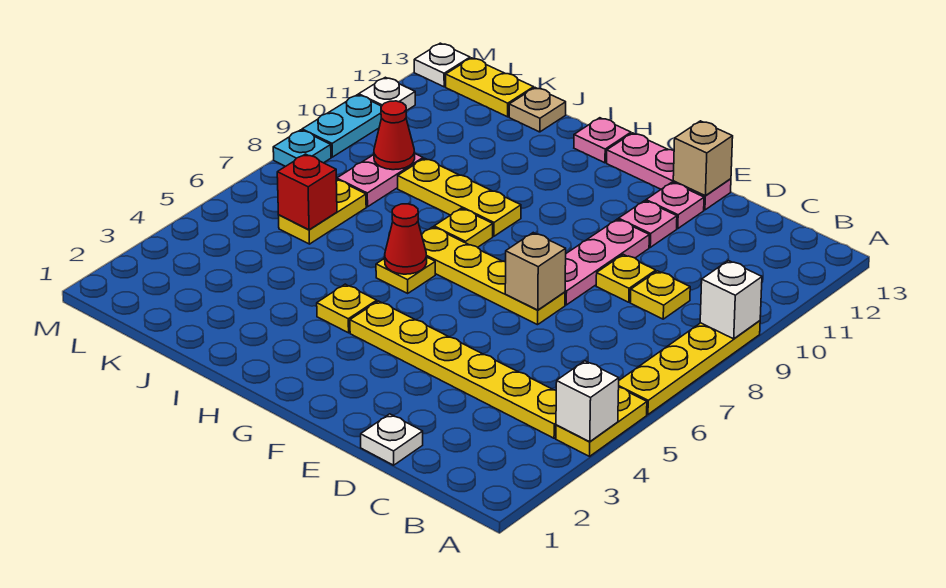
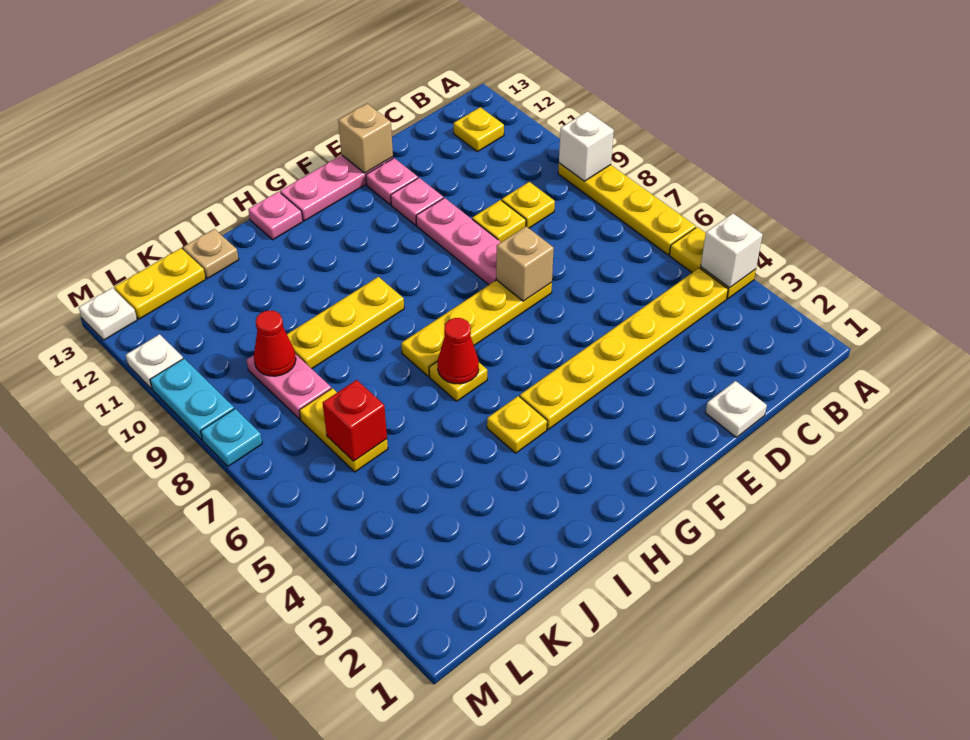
yellow 1x1 plate [434,208,493,247] -> yellow 1x1 plate moved to [454,107,504,152]

